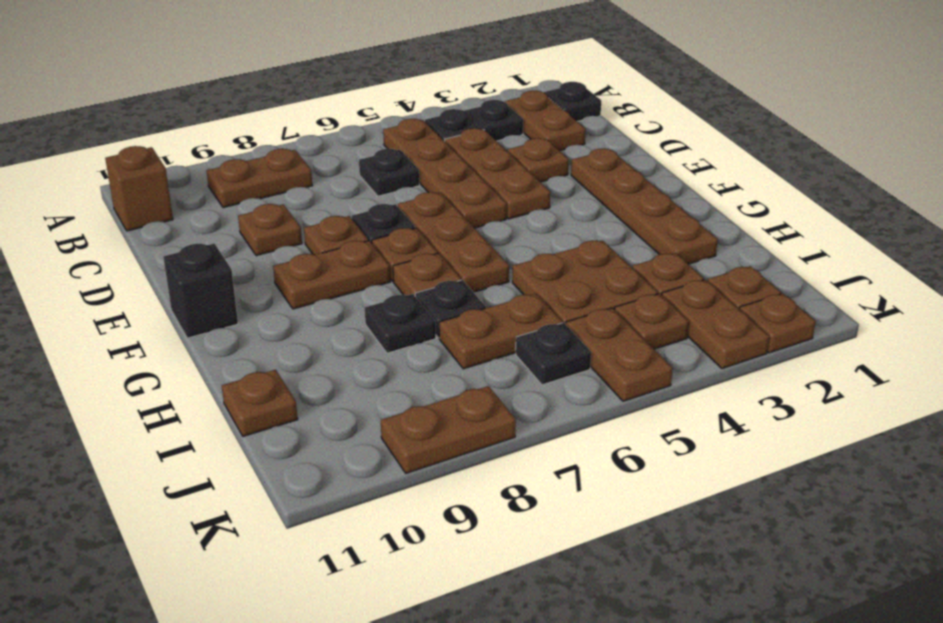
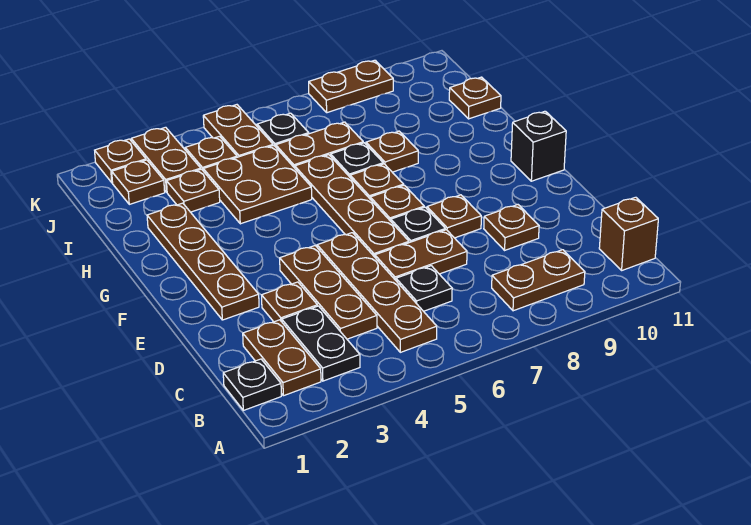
black 1x2 plate [425,100,523,141] -> black 1x2 plate turned to [282,306,360,381]
brown 1x3 plate [398,192,509,292] -> brown 1x4 plate [295,155,409,257]
brown 1x2 plate [273,241,390,309] -> brown 1x2 plate moved to [375,230,467,280]
black 1x1 plate [365,294,436,353] -> brown 1x1 plate [366,131,418,172]

